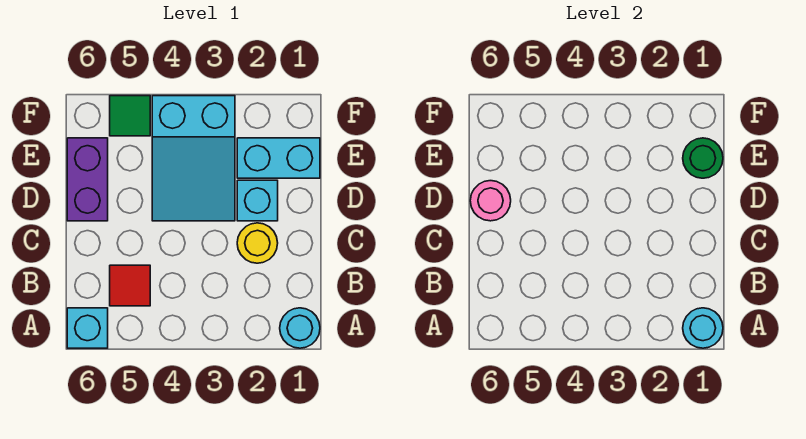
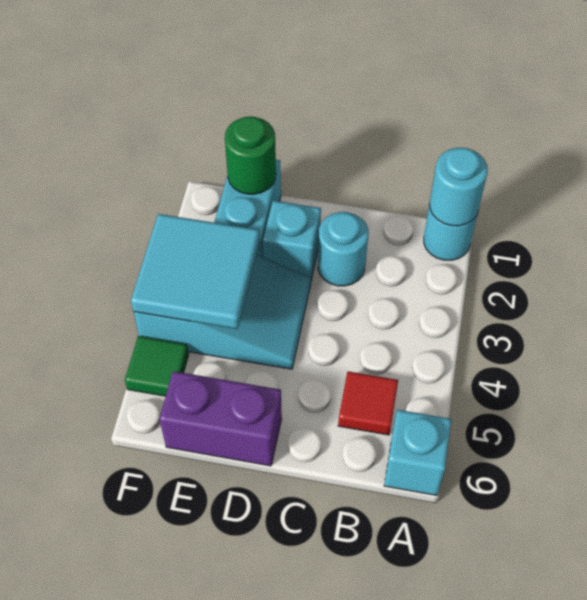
yellow 1x1 round brick [237,223,278,263] -> cyan 1x1 round brick [318,212,368,286]
pink 1x1 round brick [470,181,511,221] -> none
none -> cyan 2x2 tile [131,214,260,329]

